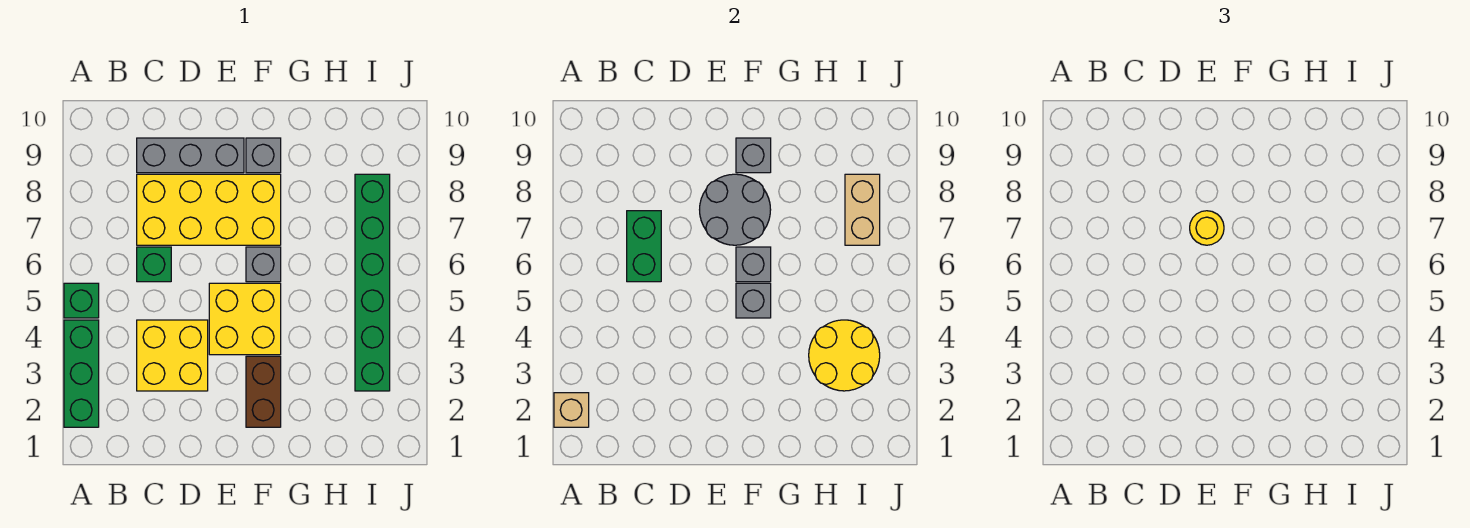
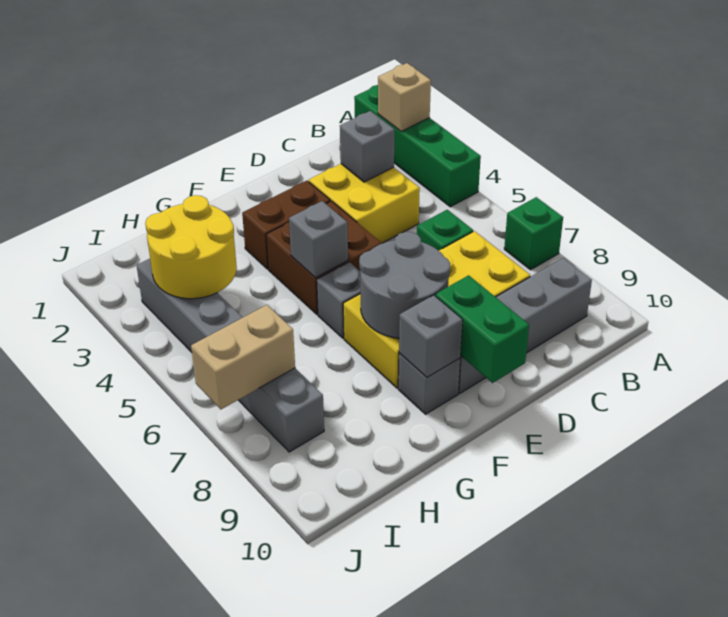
green 1x3 brick [64,320,99,427] -> green 1x4 brick [354,85,481,207]
green 1x1 brick [64,283,99,318] -> green 1x1 brick moved to [504,197,563,270]
green 1x2 brick [627,211,661,282] -> green 1x2 brick moved to [435,275,529,383]
grey 1x3 brick [137,138,244,173] -> grey 1x4 brick [458,258,592,393]
yellow 2x2 brick [209,283,281,355] -> brown 2x2 brick [266,201,382,314]
yellow 1x1 round brick [1190,211,1224,245] -> none
brown 1x2 brick [246,356,281,427] -> brown 1x2 brick turned to [242,181,330,269]
grey 1x1 brick [736,247,771,282] -> grey 1x1 brick moved to [340,111,394,182]
green 1x6 brick [355,174,390,391] -> grey 1x6 brick [137,259,324,452]
tan 1x2 brick [845,174,880,245] -> tan 1x2 brick turned to [191,305,295,410]

